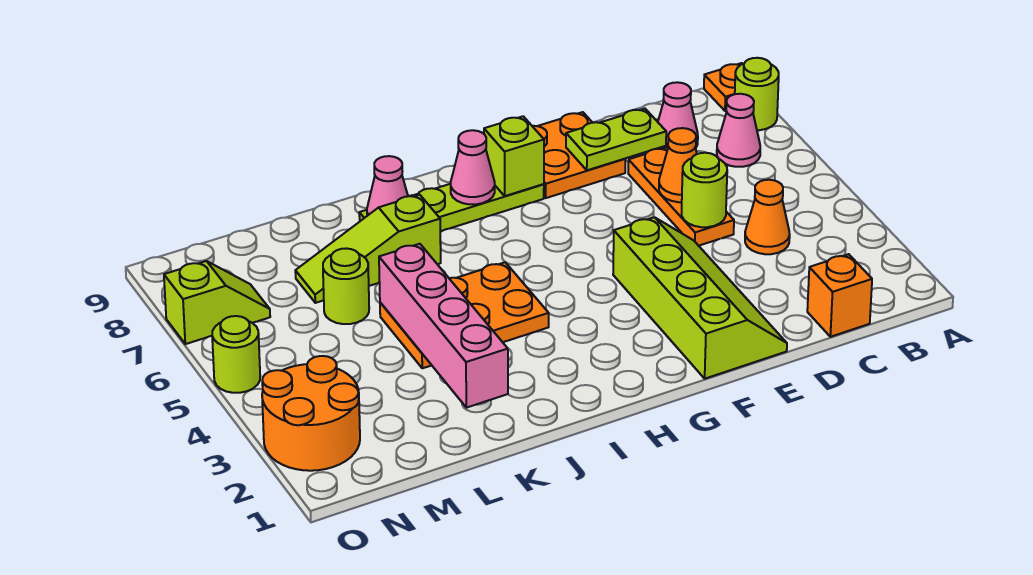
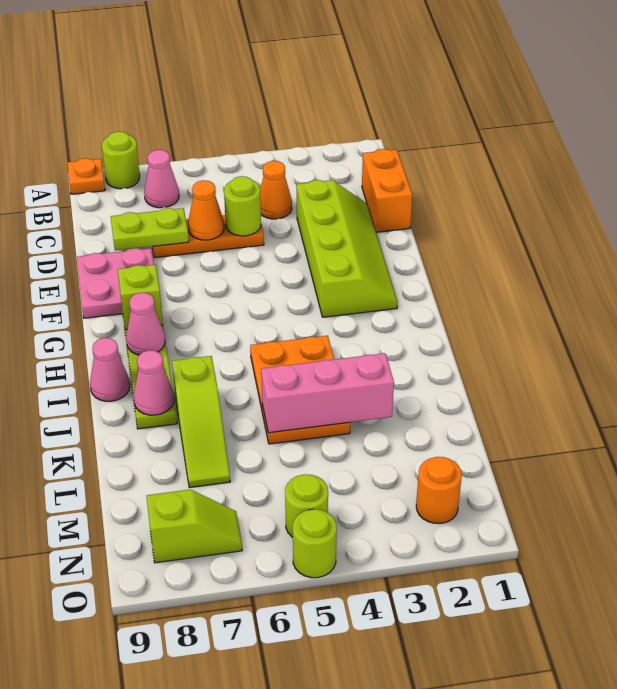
orange 1x1 brick [807,254,872,337] -> orange 1x2 brick [362,149,412,232]
pink 1x1 cone [657,82,698,149] -> pink 1x1 cone moved to [90,338,130,401]
lime 1x2 plate [566,109,666,170] -> lime 1x2 plate turned to [111,208,189,251]
lime 2x4 slope [613,217,787,379] -> lime 2x4 slope turned to [297,180,398,317]
orange 2x2 plate [533,112,626,198] -> pink 2x2 plate [77,248,154,318]
pink 1x4 brick [379,244,508,408] -> pink 1x3 brick [261,353,394,433]
lime 1x1 round brick [323,248,369,324] -> lime 1x1 round brick moved to [285,474,328,537]
orange 2x2 round brick [262,356,360,471] -> orange 1x1 round brick [416,457,462,523]
lime 1x2 slope [164,261,270,344] -> lime 1x2 slope turned to [146,489,242,563]

